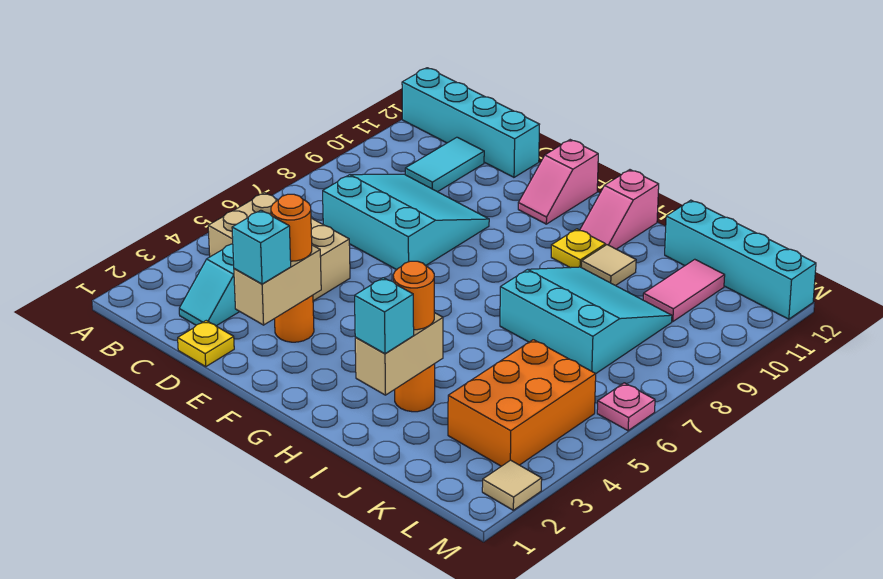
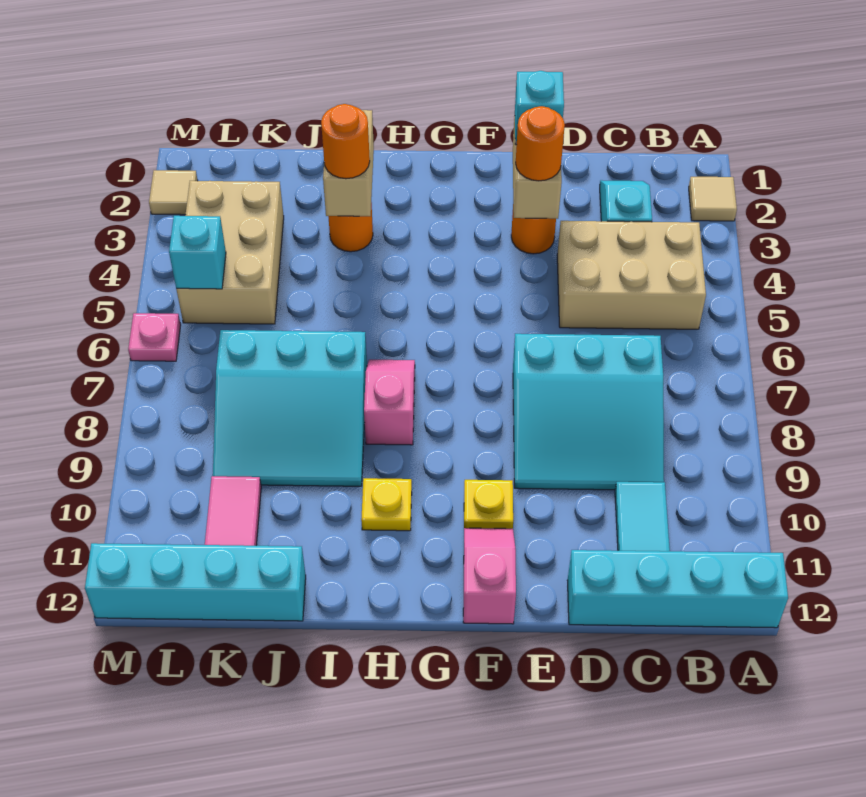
yellow 1x1 plate [178,321,234,366] -> yellow 1x1 plate moved to [464,480,513,529]
pink 1x2 slope [580,170,659,249] -> pink 1x2 slope moved to [364,360,415,445]
cyan 1x1 brick [355,278,414,354] -> cyan 1x1 brick moved to [169,216,226,289]
tan 1x1 tile [582,245,636,286] -> tan 1x1 tile moved to [689,177,737,221]
orange 2x3 brick [448,340,596,466] -> tan 2x3 brick [176,181,284,324]

